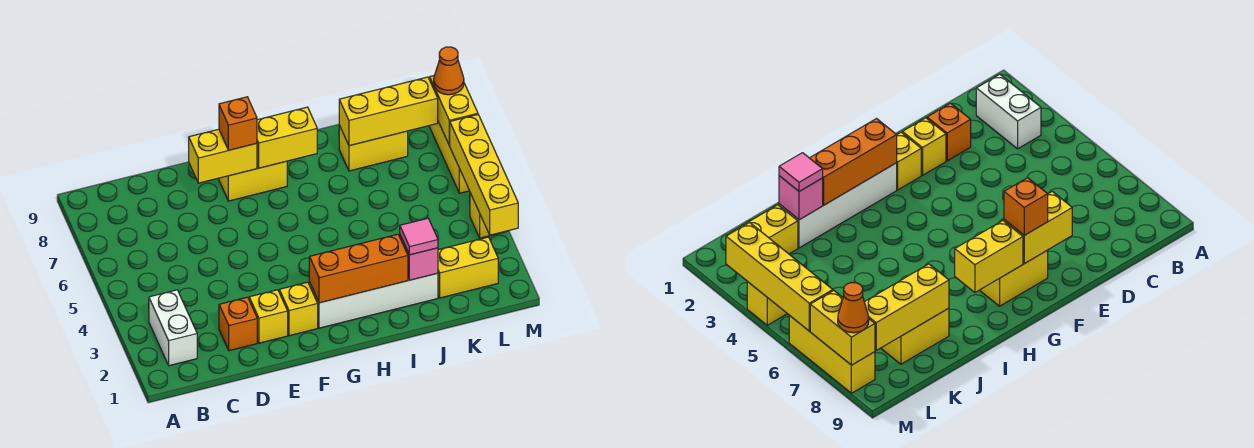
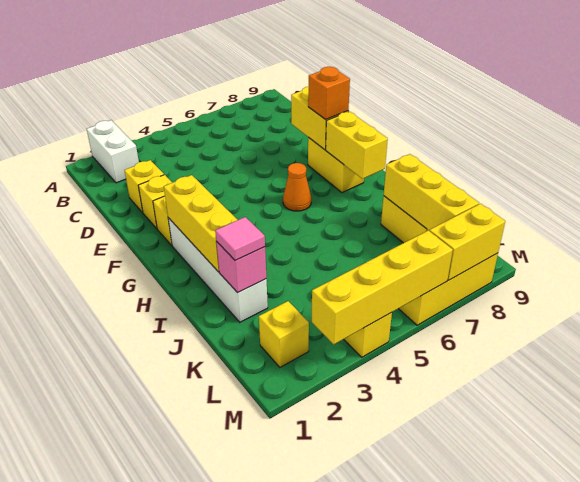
white 1x2 brick [149,290,197,366] -> white 1x2 brick turned to [87,120,139,183]
orange 1x1 brick [219,297,257,351] -> yellow 1x1 brick [124,160,164,213]
orange 1x3 brick [309,234,408,303] -> yellow 1x3 brick [164,175,237,272]
yellow 1x2 brick [438,237,498,298] -> yellow 1x1 brick [259,301,309,367]
orange 1x1 cone [434,47,464,95] -> orange 1x1 cone moved to [283,163,311,211]

